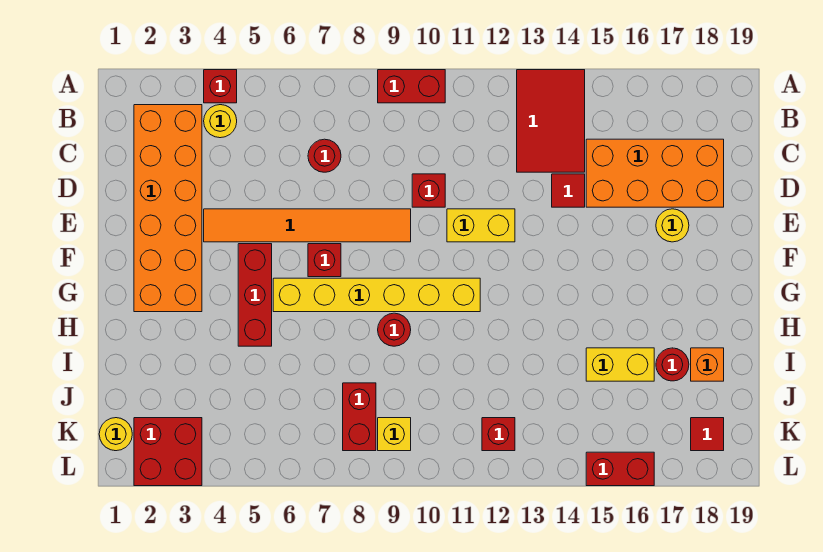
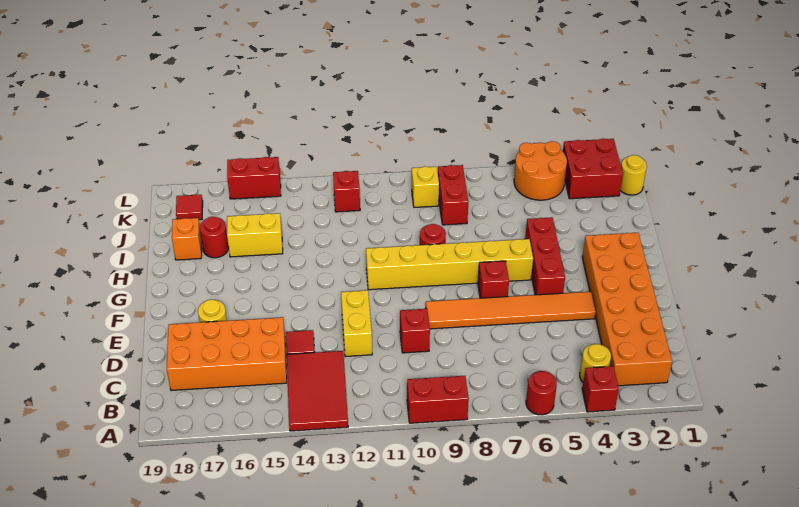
red 1x1 round brick [308,139,341,172] -> red 1x1 round brick moved to [526,371,557,415]
yellow 1x2 brick [447,209,515,242] -> yellow 1x2 brick turned to [341,290,372,357]
none -> orange 2x2 round brick [514,141,567,200]

